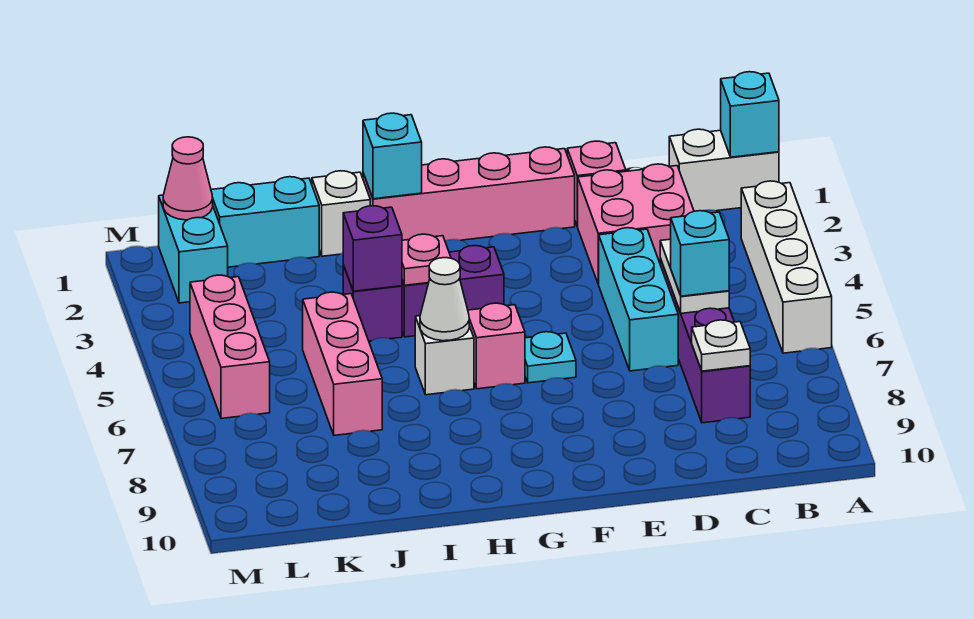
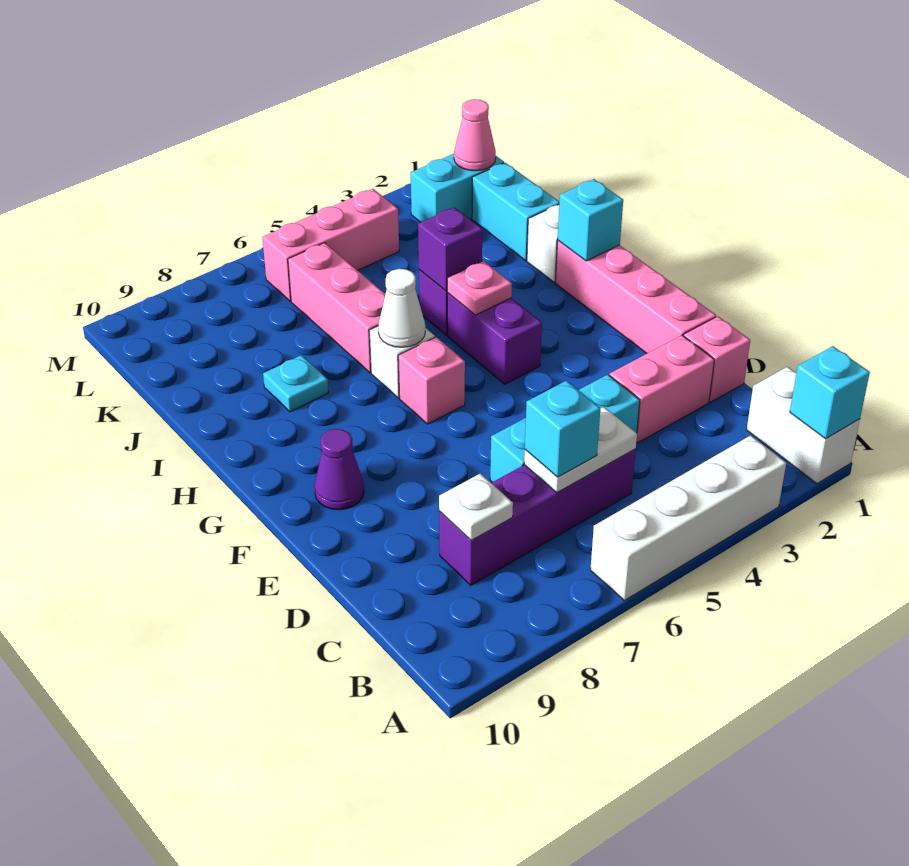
pink 2x2 brick [577,164,694,284] -> pink 1x2 brick [609,335,714,443]
cyan 1x1 plate [525,332,576,383] -> cyan 1x1 plate moved to [263,355,328,412]
none -> purple 1x1 cone [315,429,364,510]
pink 1x3 brick [303,292,382,435] -> pink 1x3 brick turned to [288,243,385,373]

